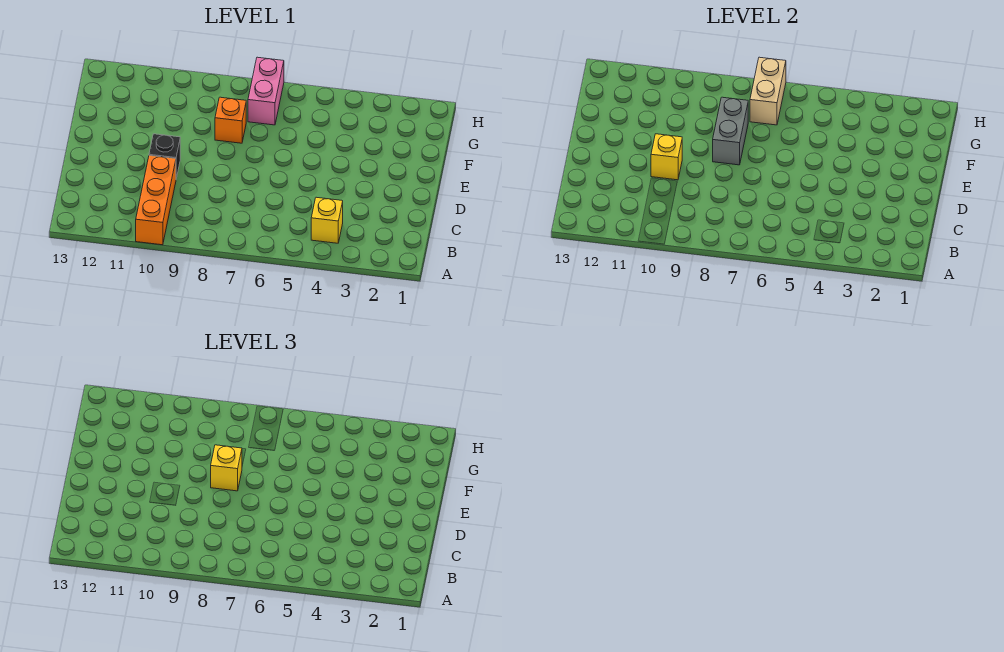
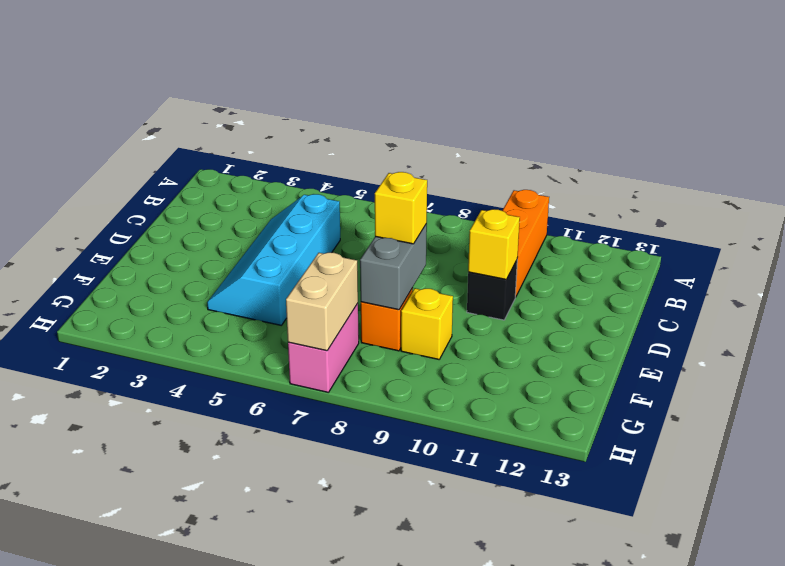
yellow 1x1 brick [311,197,343,243] -> yellow 1x1 brick moved to [401,288,453,359]
none -> cyan 2x4 slope [207,194,340,325]

